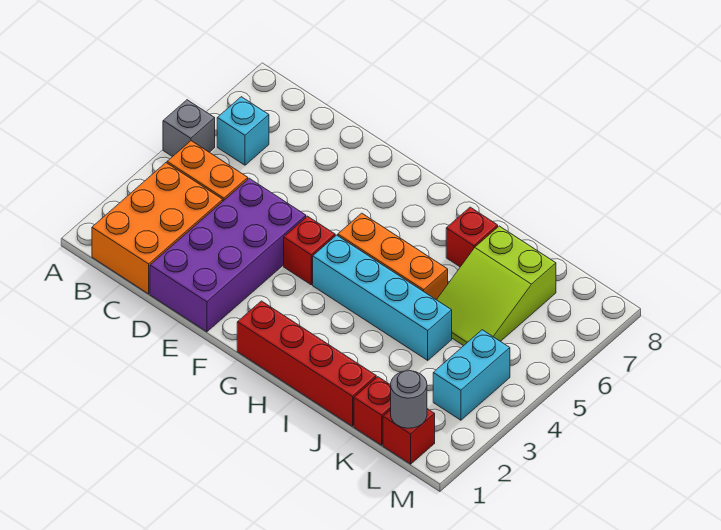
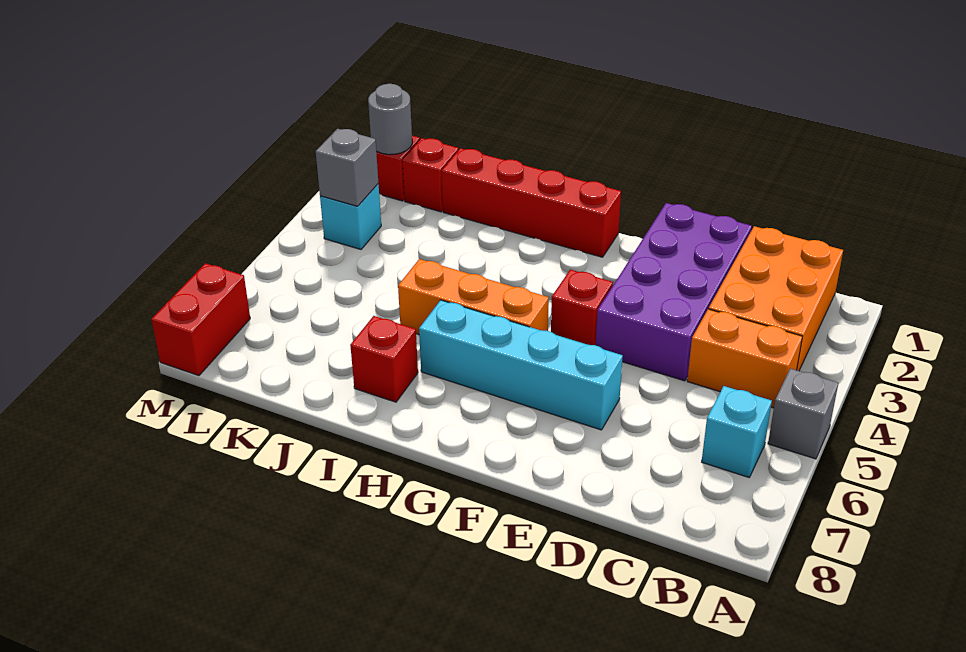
cyan 1x4 brick [313,235,452,360] -> cyan 1x4 brick moved to [419,300,623,430]
lime 2x3 slope [437,226,556,346] -> none
cyan 1x2 brick [433,330,510,420] -> cyan 1x1 brick [320,184,381,249]
none -> grey 1x1 brick [316,129,378,206]
none -> red 1x2 brick [151,263,250,376]

